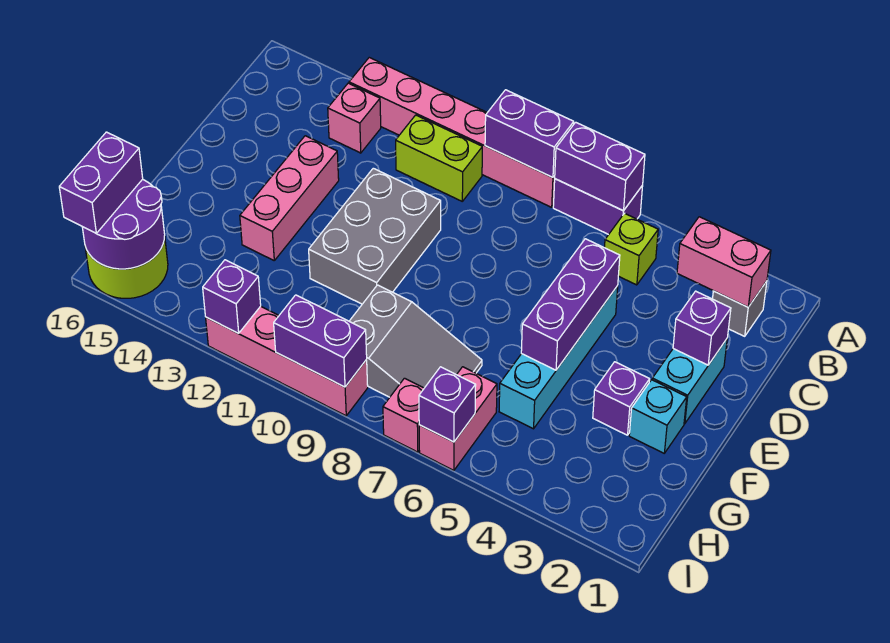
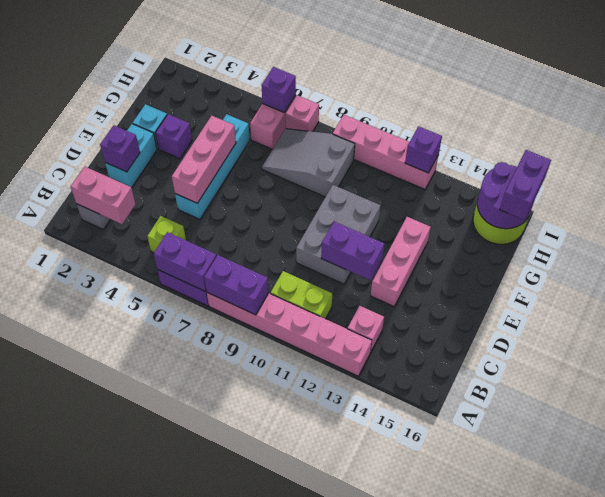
purple 1x3 brick [521,239,620,370] -> pink 1x3 brick [172,116,236,203]
purple 1x2 brick [274,295,367,387] -> purple 1x2 brick moved to [321,221,384,281]

